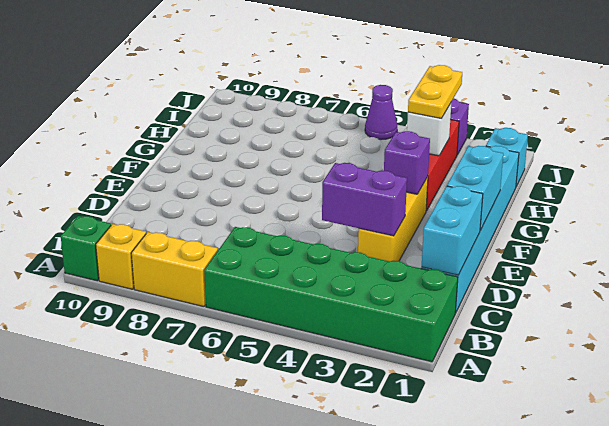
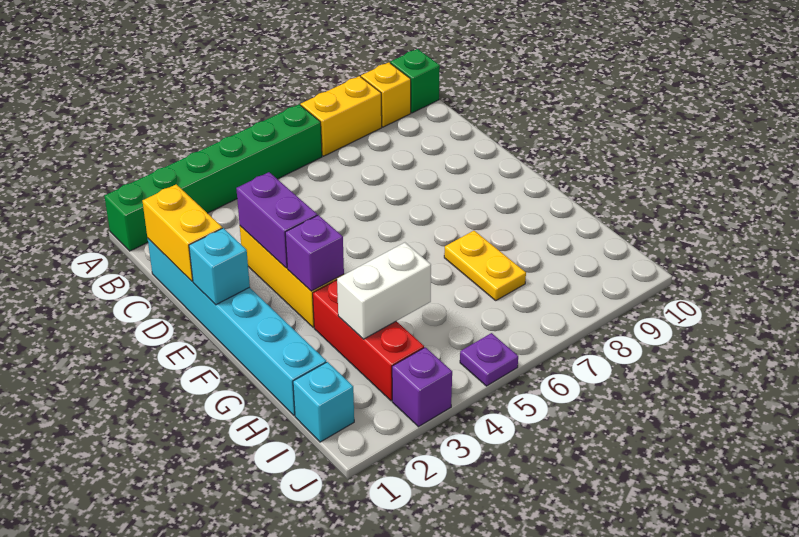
green 2x6 brick [204,227,458,362] -> green 1x6 brick [104,104,322,251]
cyan 1x2 brick [422,186,483,275] -> yellow 1x2 brick [142,184,222,281]
purple 1x2 brick [322,163,407,236] -> purple 1x2 brick turned to [236,172,317,268]
cyan 1x2 brick [447,146,503,230] -> cyan 1x1 brick [189,228,250,305]
white 1x1 brick [407,103,451,156] -> white 1x2 brick [337,243,431,339]
yellow 1x2 plate [408,65,462,119] -> yellow 1x2 plate moved to [444,231,526,300]
purple 1x1 cone [365,85,397,140] -> purple 1x1 plate [460,333,518,386]

